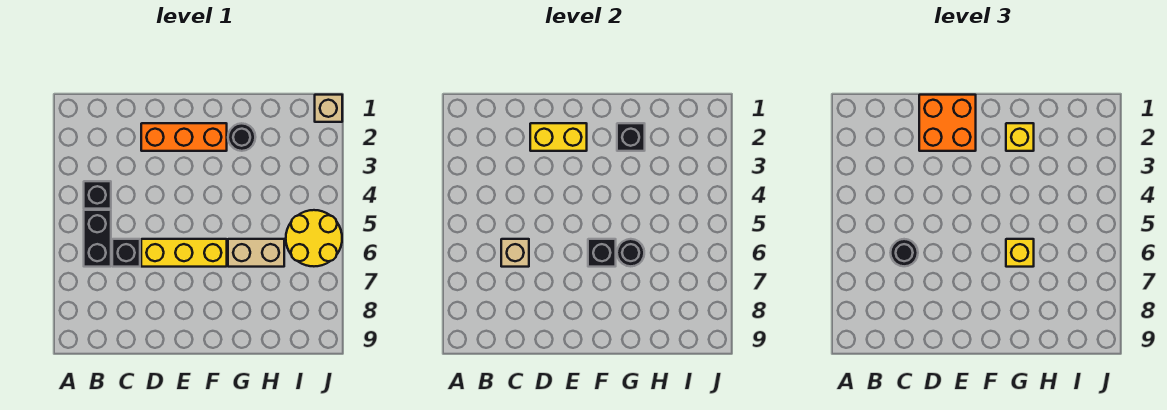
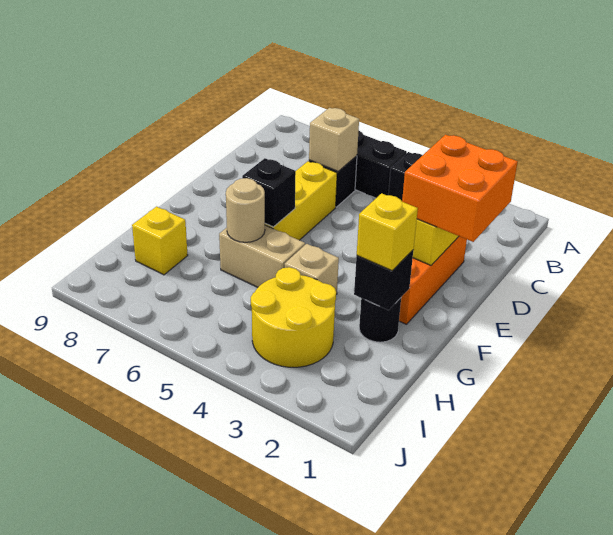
black 1x1 round brick [890,239,918,266] -> none
tan 1x2 brick [228,239,284,267] -> tan 1x2 brick turned to [219,225,305,287]
black 1x1 round brick [617,239,644,266] -> tan 1x1 round brick [226,178,265,242]
yellow 1x1 brick [1006,239,1034,267] -> yellow 1x1 brick moved to [132,207,188,275]
yellow 2x2 round brick [286,210,342,266] -> yellow 2x2 round brick moved to [251,267,336,367]
tan 1x1 brick [315,95,342,122] -> tan 1x1 brick moved to [285,244,339,295]

